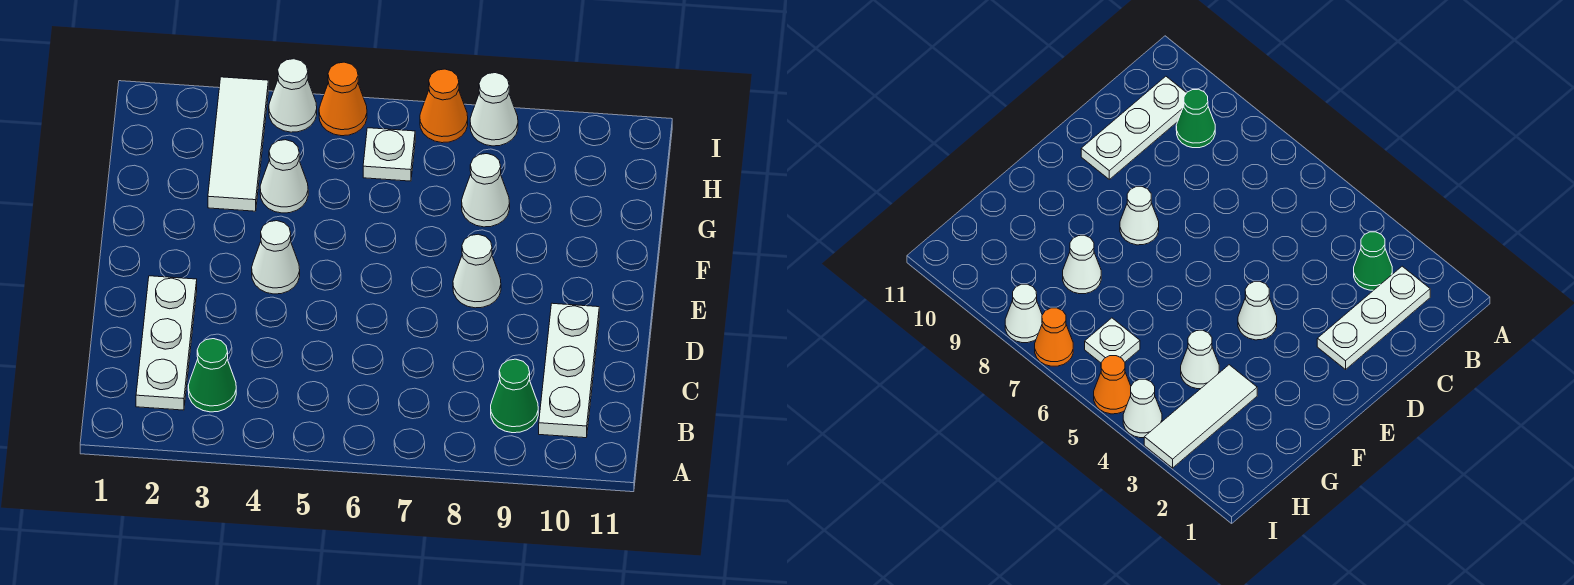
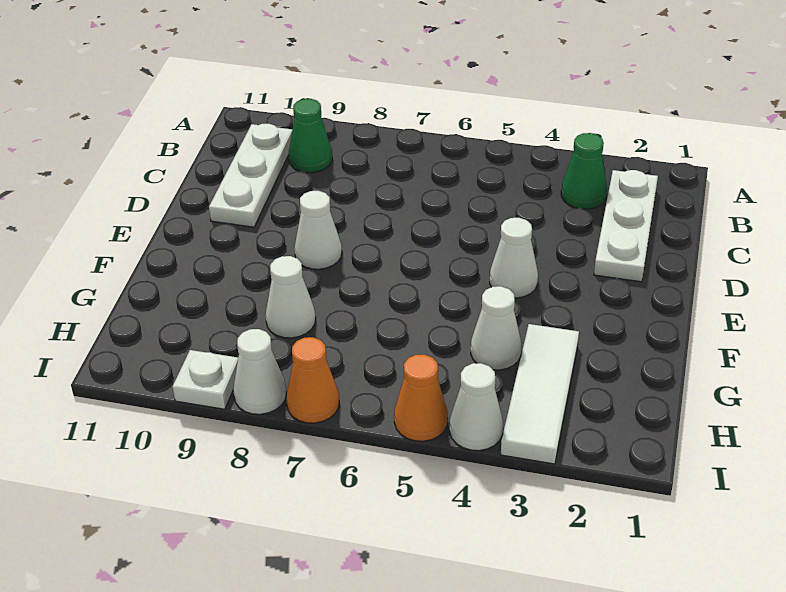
white 1x1 plate [363,128,415,181] -> white 1x1 plate moved to [173,350,238,409]

